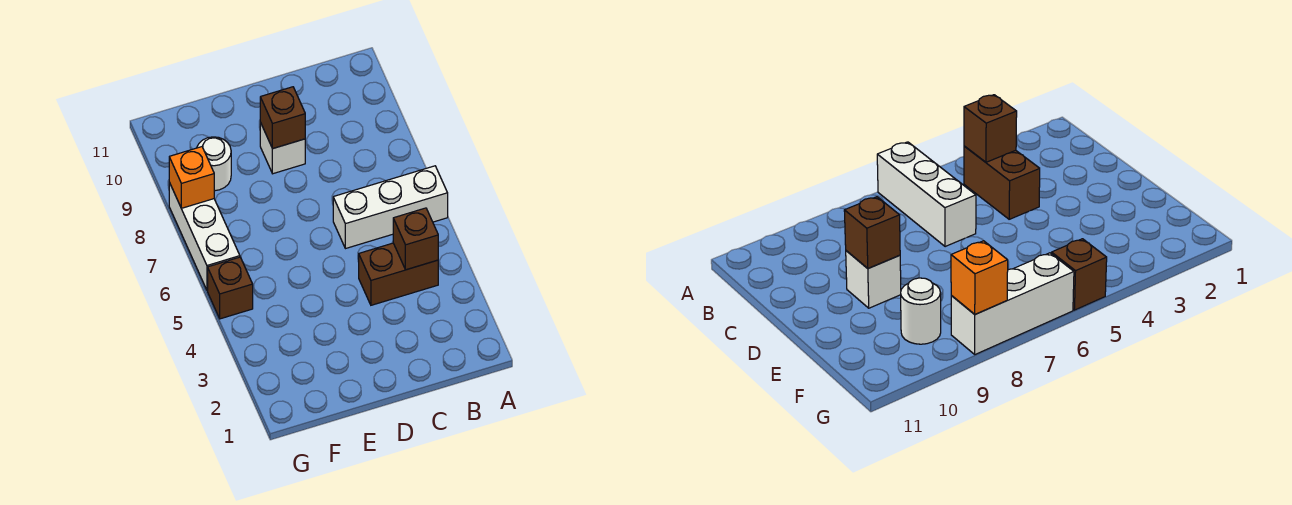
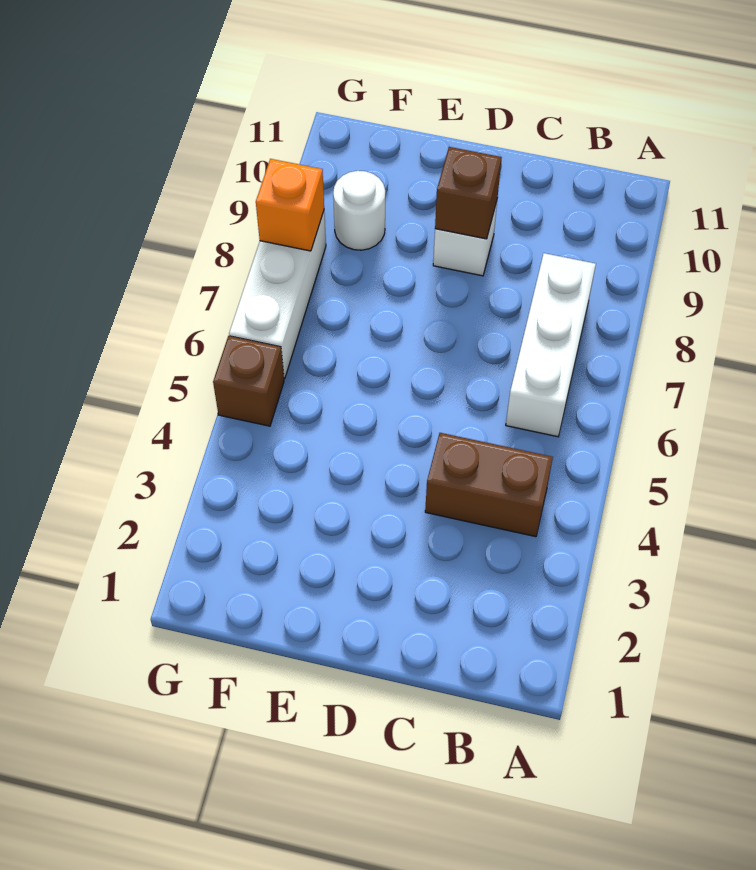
white 1x3 brick [333,166,448,249] -> white 1x3 brick turned to [506,253,596,437]
brown 1x1 brick [393,208,438,270] -> none

